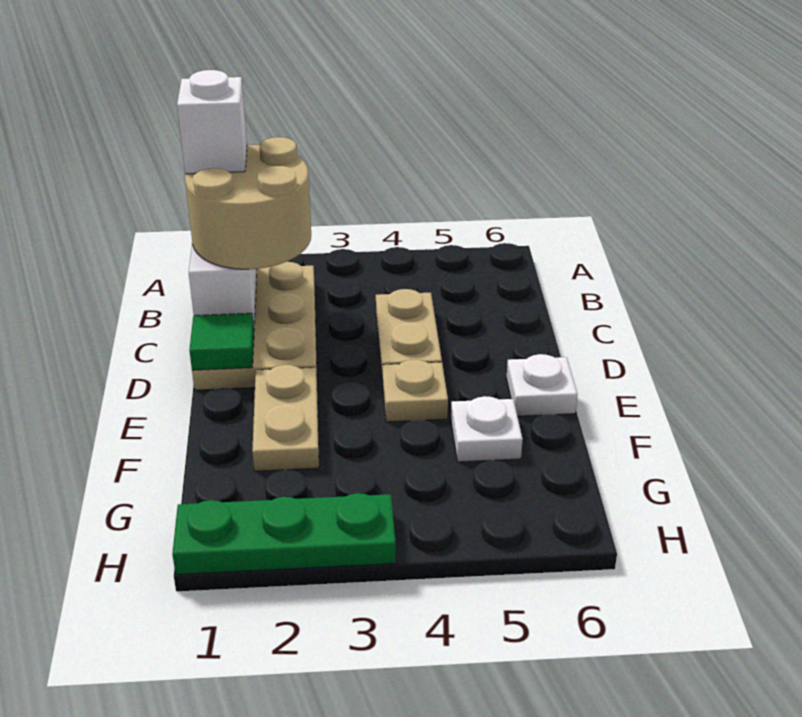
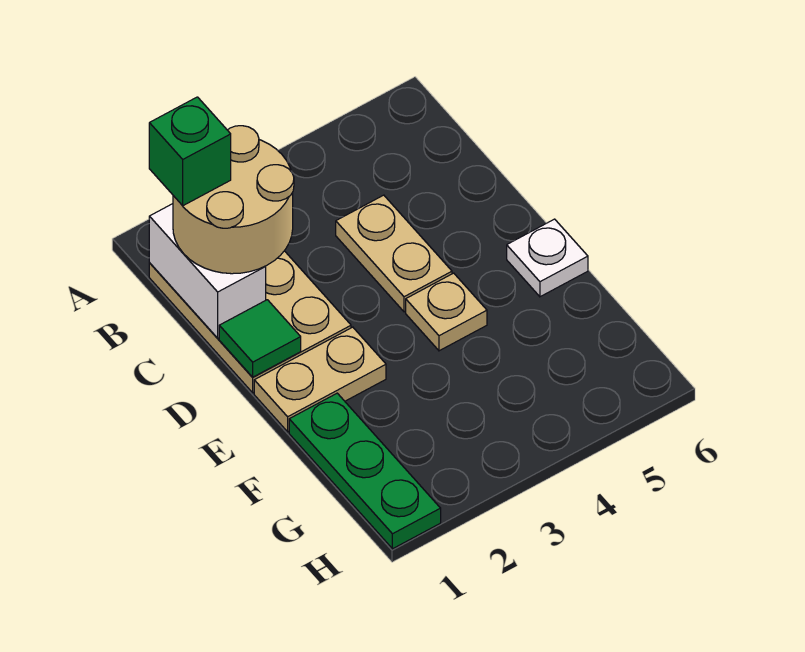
white 1x1 brick [177,70,247,174] -> green 1x1 brick [149,97,231,206]
tan 1x2 plate [252,365,319,471] -> tan 1x2 plate turned to [254,327,386,432]
white 1x1 plate [451,396,523,462] -> none
green 1x3 plate [172,493,396,575] -> green 1x3 plate turned to [289,393,441,549]

